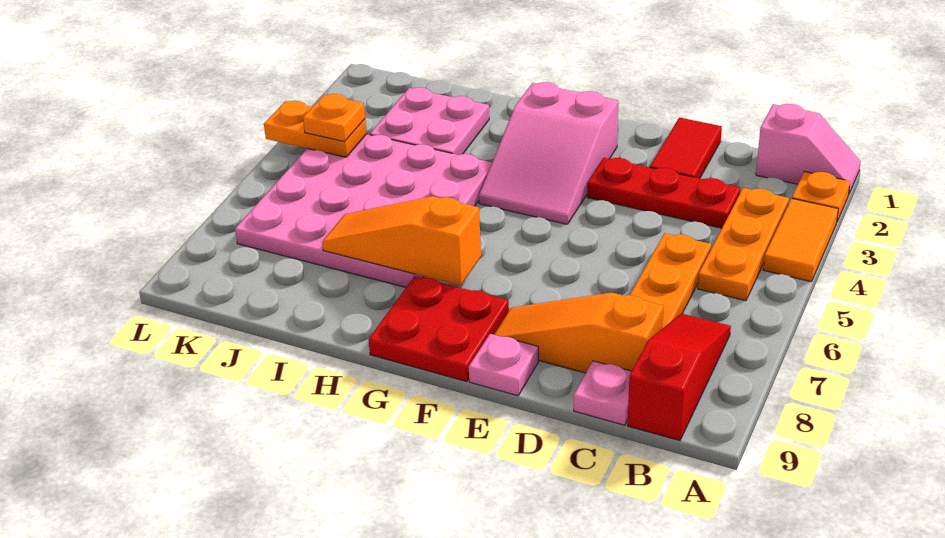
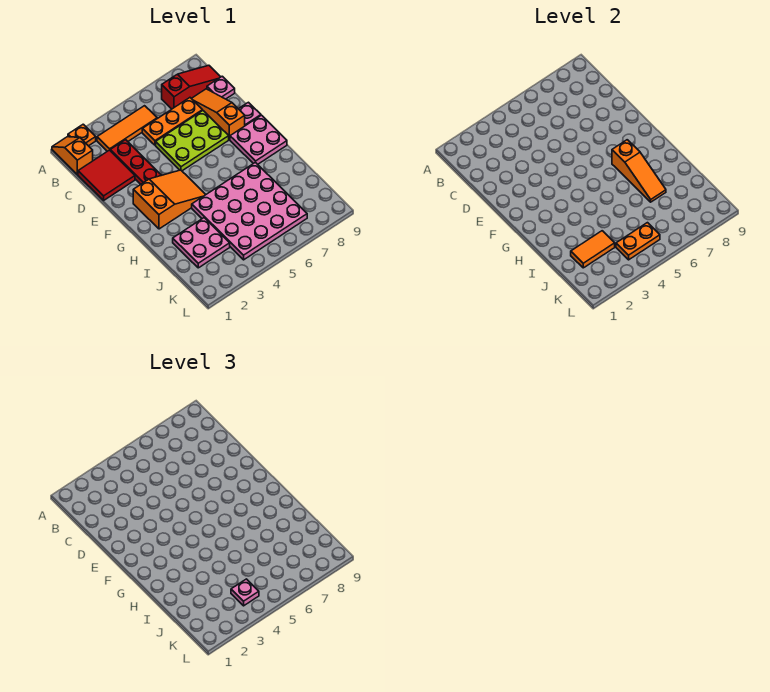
pink 1x2 slope [756,104,861,195] -> orange 1x2 slope [52,137,93,175]
orange 1x2 tile [763,199,838,282] -> orange 1x2 tile moved to [571,231,615,268]
orange 1x3 plate [698,188,789,301] -> orange 1x3 tile [97,106,157,151]
red 1x3 slope [628,314,731,441] -> red 1x3 slope turned to [162,65,220,109]
orange 1x3 slope [494,293,664,373] -> orange 1x3 slope turned to [191,89,245,140]
red 1x2 tile [650,118,722,178] -> red 2x2 tile [78,150,135,200]
none -> lime 2x3 plate [156,111,229,171]
pink 2x3 slope [479,82,618,224] -> orange 2x3 slope [133,170,206,229]
red 2x2 plate [368,276,509,382] -> pink 2x2 plate [230,115,287,164]
orange 1x2 plate [264,101,367,157] -> orange 1x2 plate turned to [616,223,660,260]
orange 1x1 plate [303,94,365,142] -> pink 1x1 plate [231,579,259,606]

